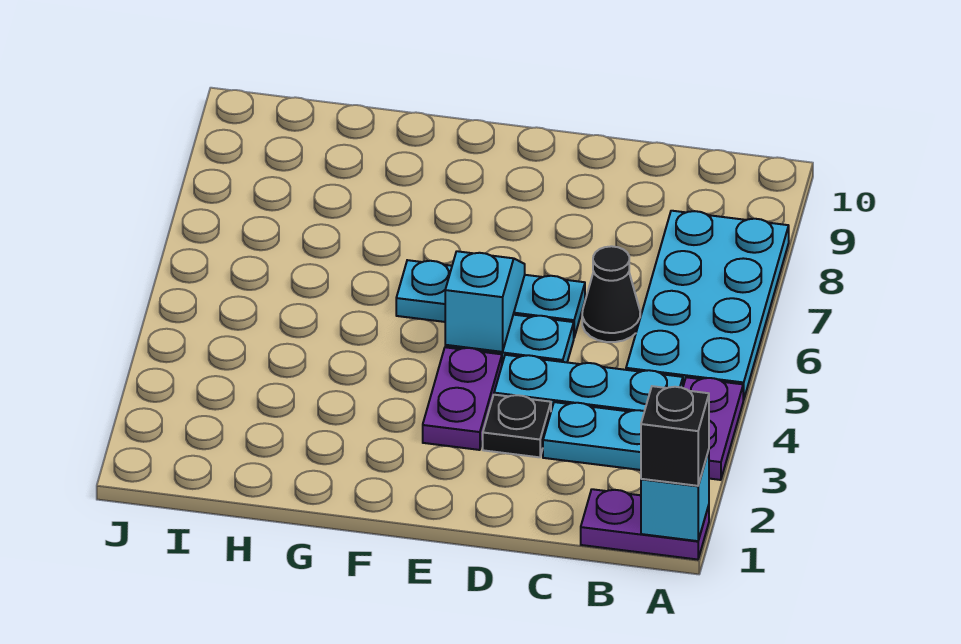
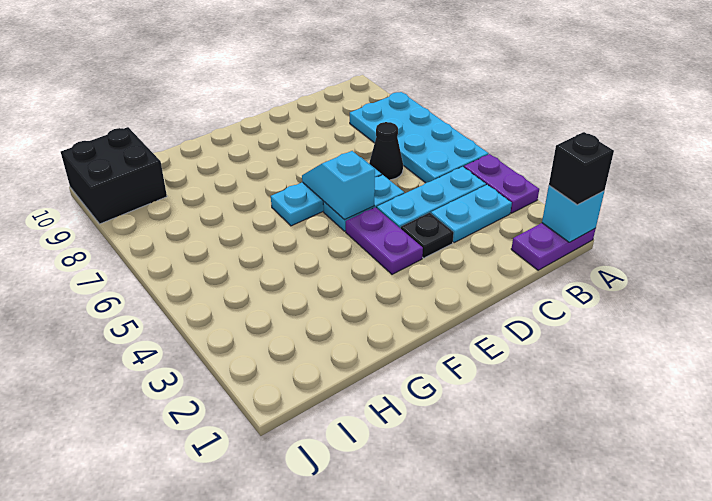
none -> black 2x2 brick [61,127,167,224]

